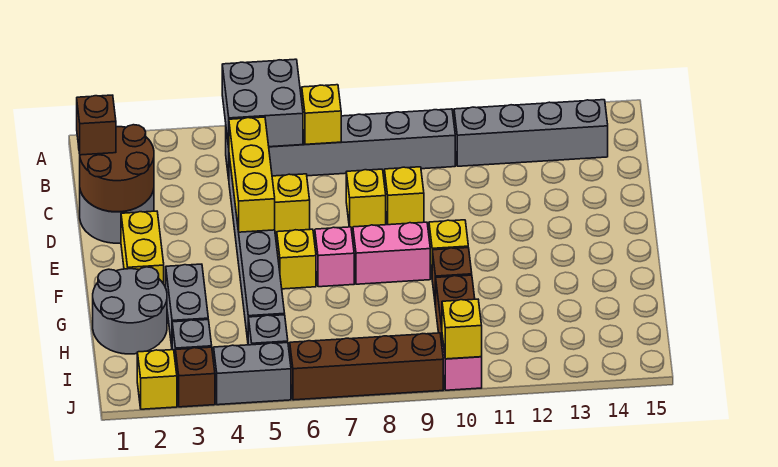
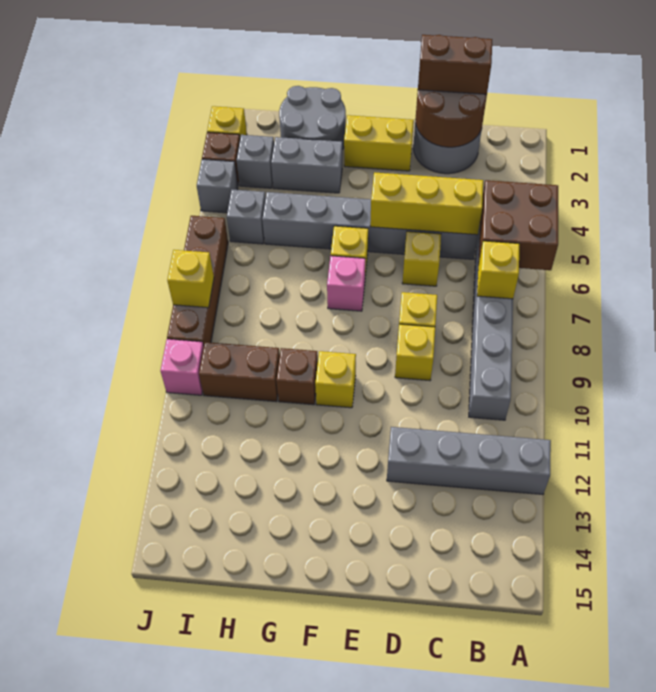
grey 2x2 brick [222,59,303,147] -> brown 2x2 brick [478,180,558,270]
grey 1x4 brick [454,100,608,166] -> grey 1x4 brick turned to [387,427,551,494]
brown 1x1 brick [77,95,116,155] -> brown 1x2 brick [418,35,492,94]
pink 1x2 brick [353,222,430,284] -> none
grey 1x2 brick [214,343,291,405] -> grey 1x1 brick [197,159,238,213]
yellow 1x1 brick [442,299,482,359] -> yellow 1x1 brick moved to [167,250,214,308]

